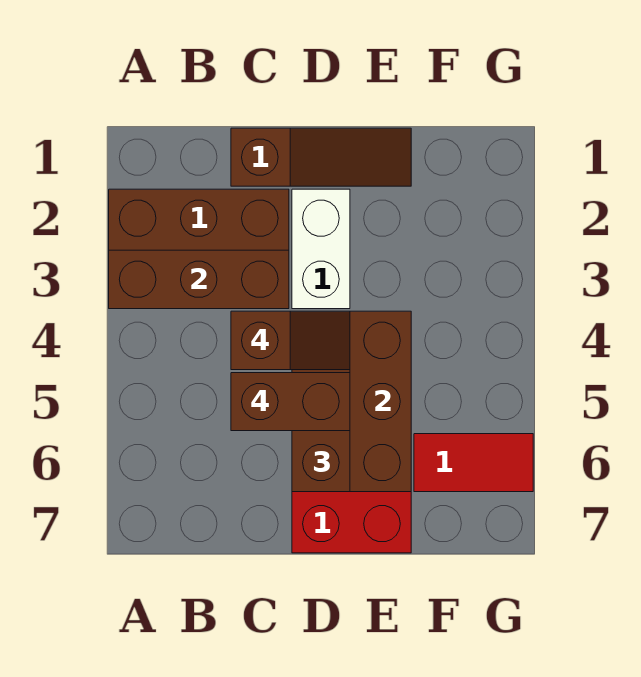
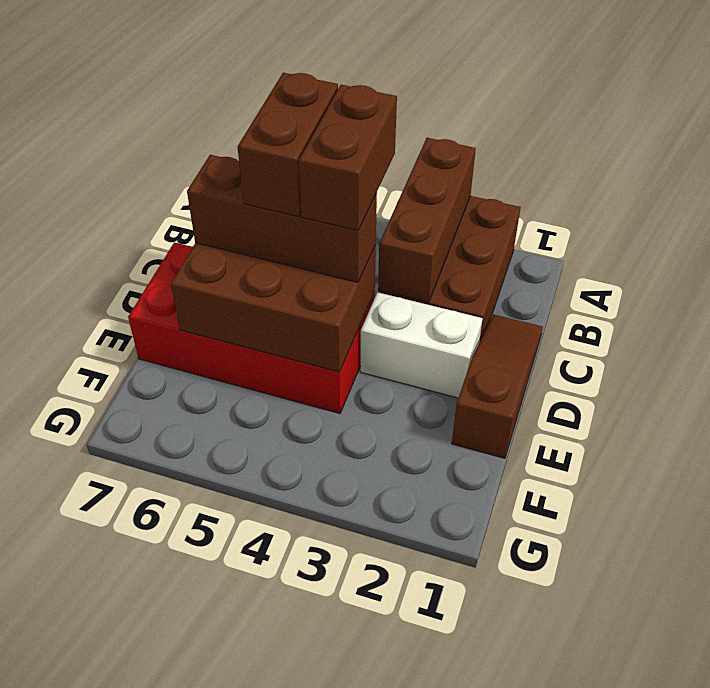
brown 1x3 slope [231,128,411,186] -> brown 1x3 slope turned to [452,315,543,458]
brown 1x2 slope [231,311,350,370] -> brown 1x2 brick [299,85,397,230]
red 1x2 tile [414,434,533,492] -> none

